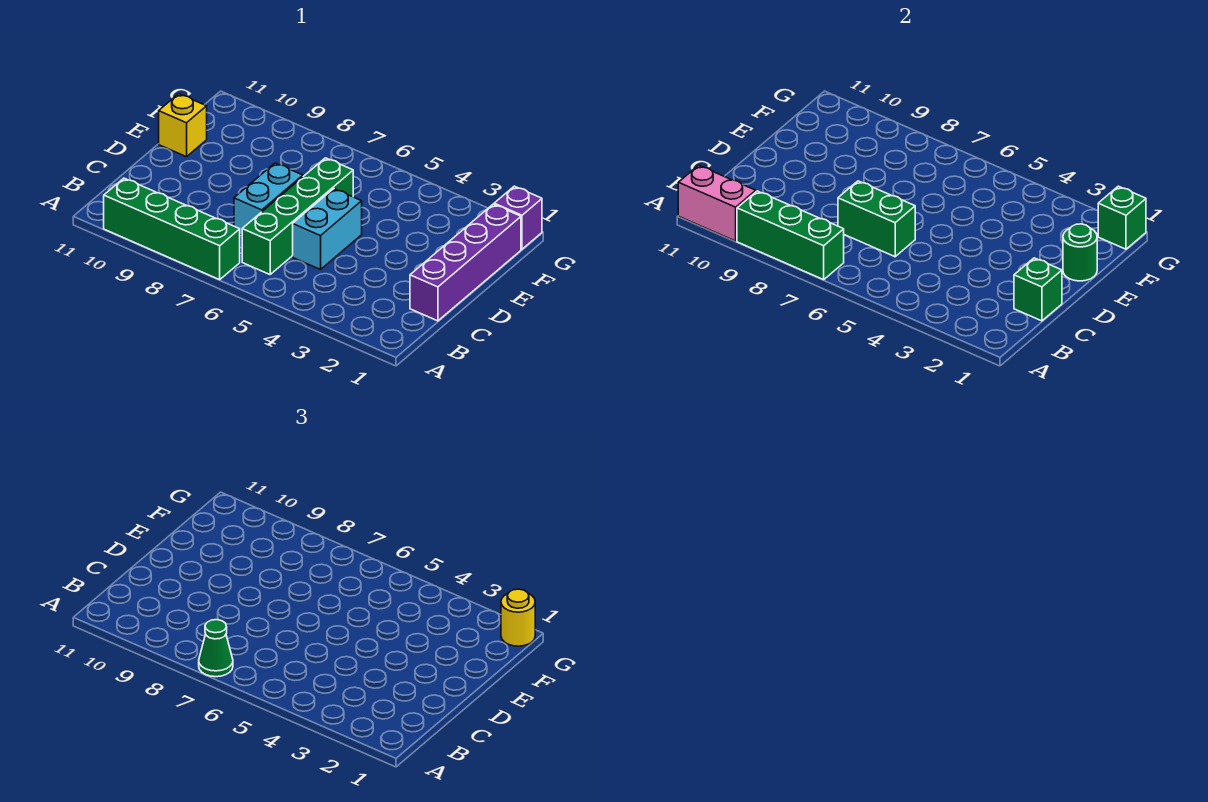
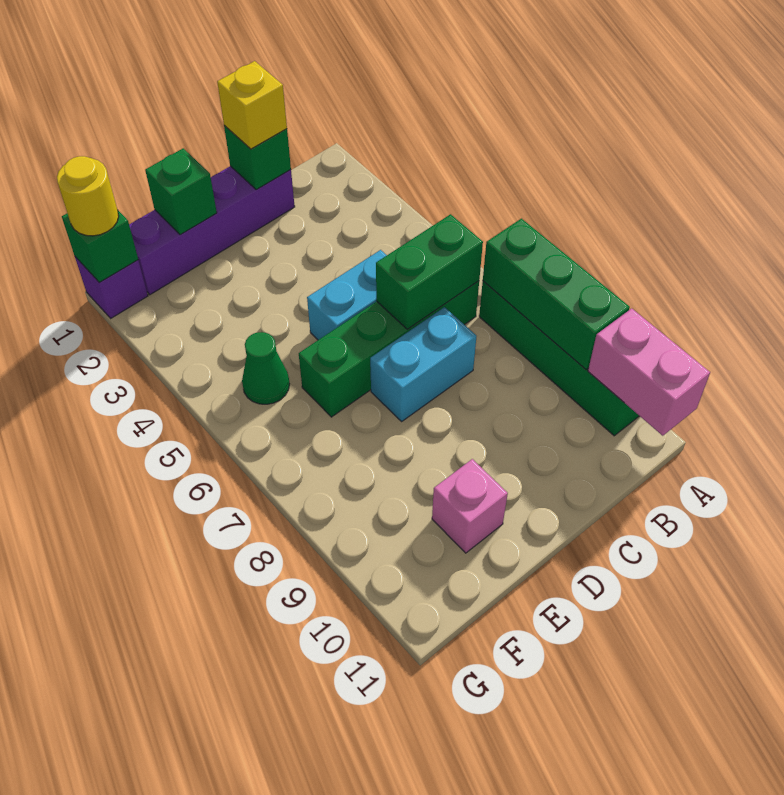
green 1x1 cone [199,620,233,677] -> green 1x1 cone moved to [242,332,289,404]
green 1x2 brick [838,181,915,257] -> green 1x2 brick turned to [376,214,483,329]
green 1x1 round brick [1063,224,1097,281] -> green 1x1 brick [145,148,217,235]
none -> pink 1x1 brick [432,459,508,553]
yellow 1x1 brick [159,94,207,157] -> yellow 1x1 brick moved to [217,61,287,149]

